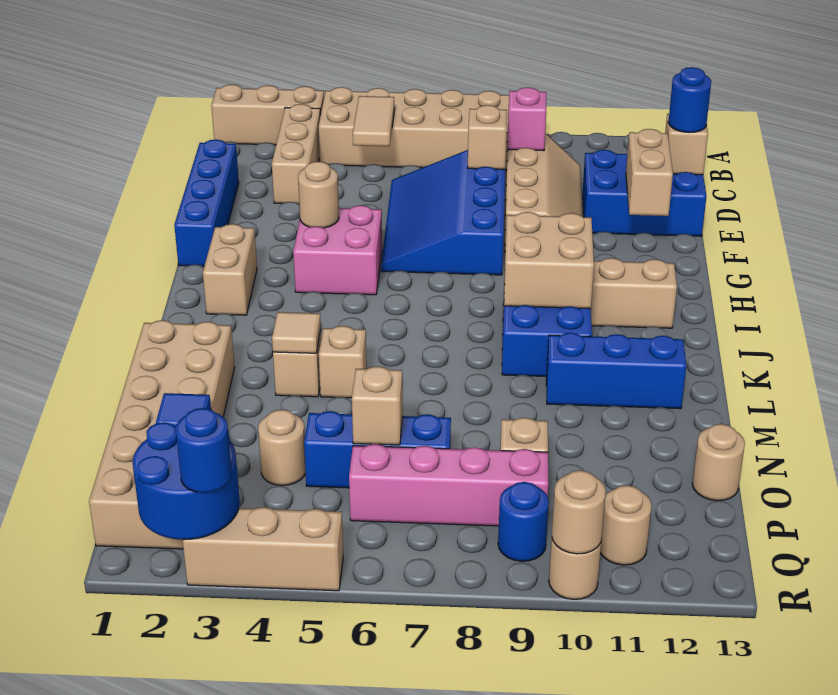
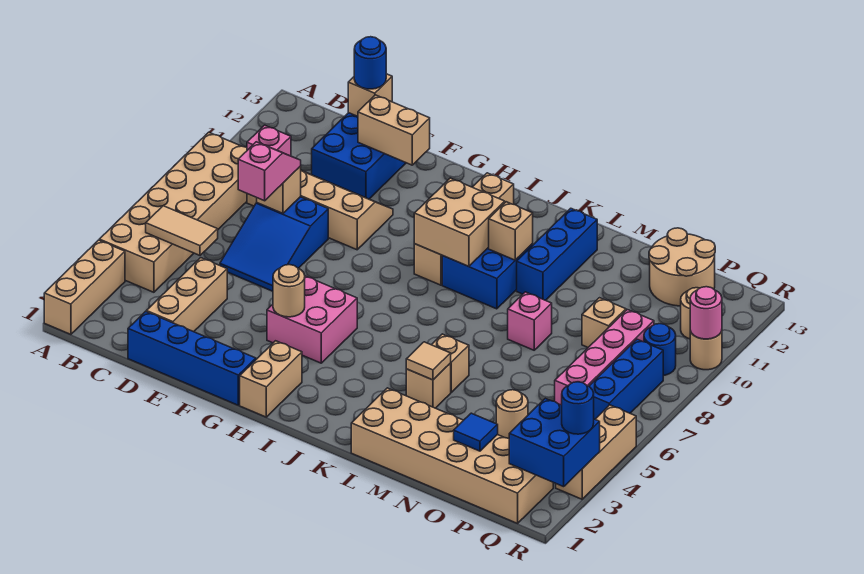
tan 1x3 brick [272,104,321,204] -> tan 1x3 brick turned to [146,258,227,332]
blue 3x4 slope [381,150,505,275] -> blue 2x3 slope [220,197,328,291]
none -> pink 1x2 slope [238,142,301,201]
tan 1x2 brick [203,224,257,315] -> tan 1x2 brick turned to [240,341,302,417]
none -> pink 1x1 brick [508,292,552,350]
blue 1x3 brick [304,411,451,488] -> blue 1x3 brick moved to [589,339,663,419]
tan 1x1 brick [352,366,403,445] -> tan 1x1 brick moved to [489,202,533,260]
tan 1x1 round brick [692,424,745,501] -> tan 2x2 round brick [649,228,715,306]
blue 2x2 round brick [133,422,240,540] -> blue 2x2 brick [509,398,600,487]
tan 1x1 round brick [552,470,606,554] -> pink 1x1 round brick [690,287,722,339]

